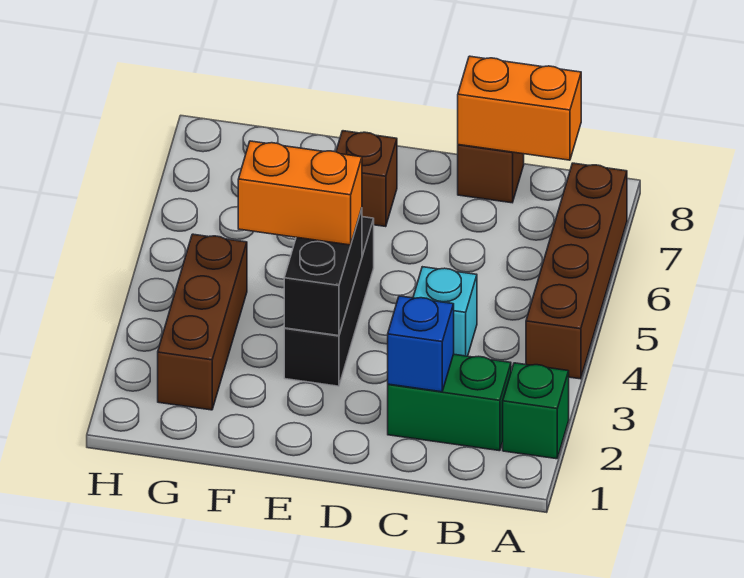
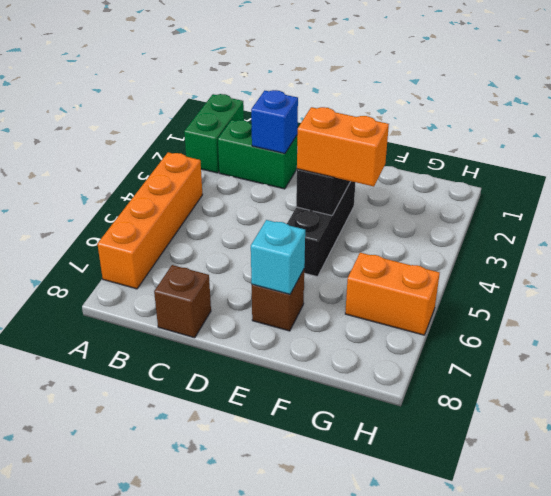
green 1x1 brick [503,363,569,459] -> green 1x2 brick [184,94,244,173]
brown 1x4 brick [526,163,627,379] -> orange 1x4 brick [97,152,203,289]
orange 1x2 brick [458,56,581,160] -> orange 1x2 brick moved to [345,253,440,335]
cyan 1x1 brick [413,267,477,356] -> cyan 1x1 brick moved to [251,220,305,294]
brown 1x3 brick [158,234,247,410] -> none

